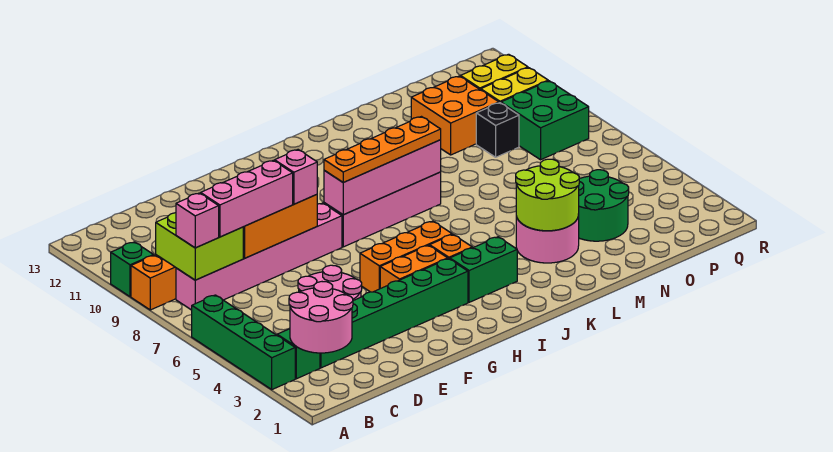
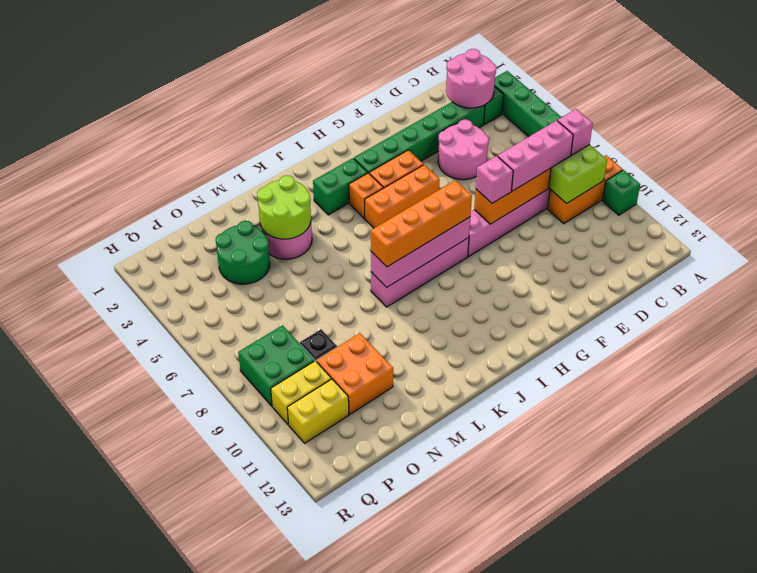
orange 1x4 plate [324,117,441,182] -> orange 1x4 brick [371,180,472,267]

